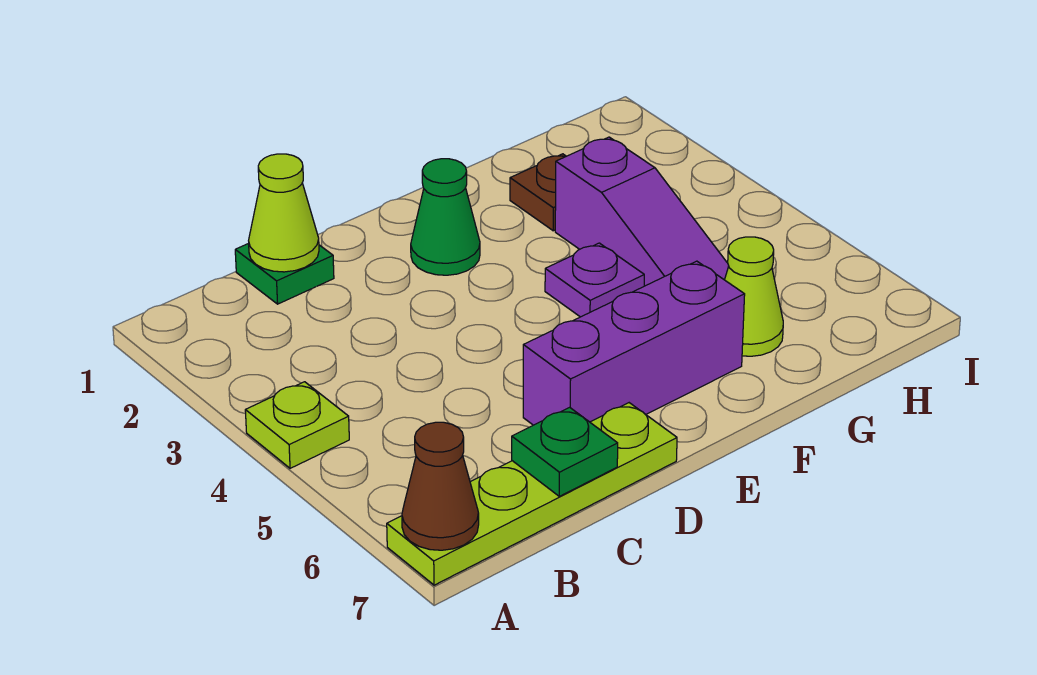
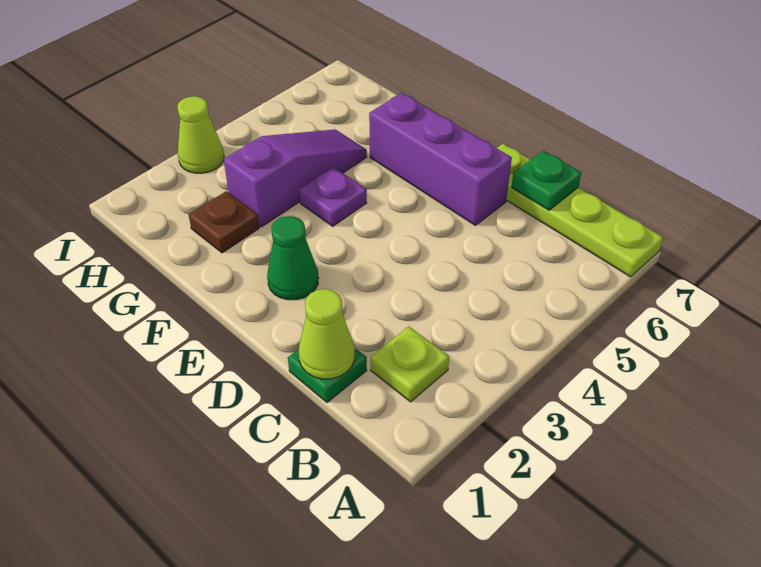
lime 1x1 plate [245,382,349,468] -> lime 1x1 plate moved to [371,326,449,402]
brown 1x1 cone [402,422,479,550] -> none
lime 1x1 cone [725,237,783,356] -> lime 1x1 cone moved to [177,96,224,173]

